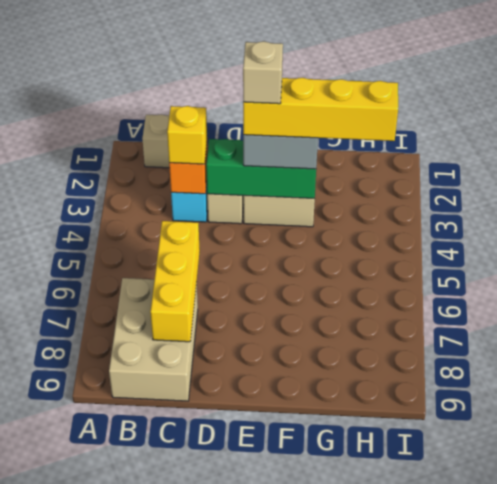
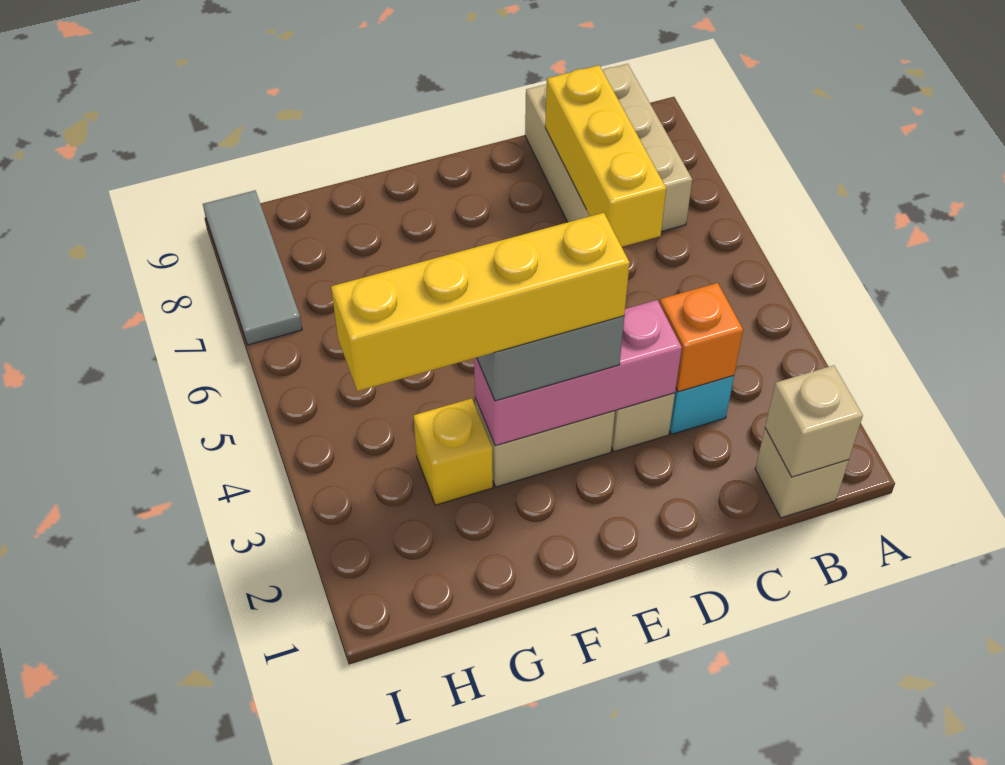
yellow 1x1 brick [167,106,207,164] -> yellow 1x1 brick moved to [413,399,493,505]
green 1x3 brick [206,139,316,199] -> pink 1x3 brick [474,300,682,446]
tan 1x1 brick [243,41,283,104] -> tan 1x1 brick moved to [765,365,863,477]
none -> grey 1x3 tile [203,190,302,345]

